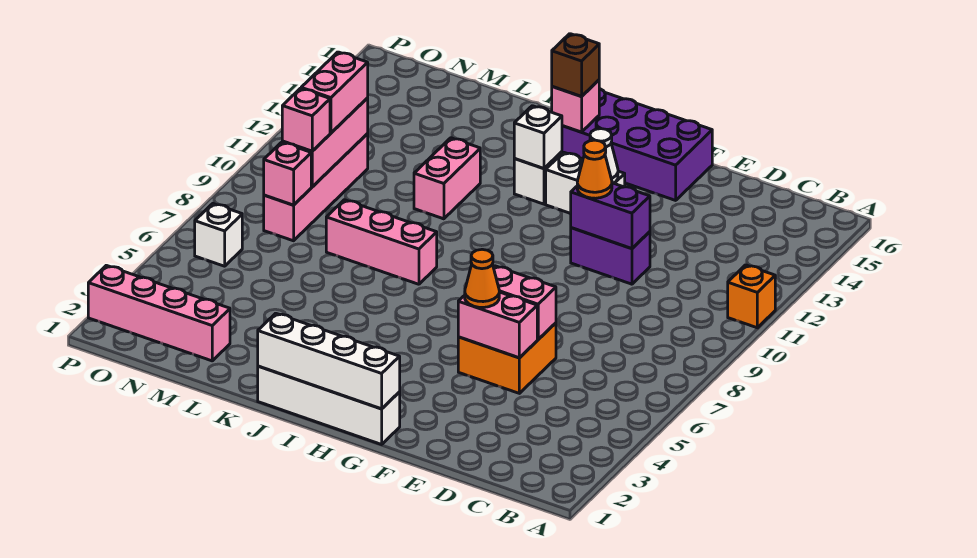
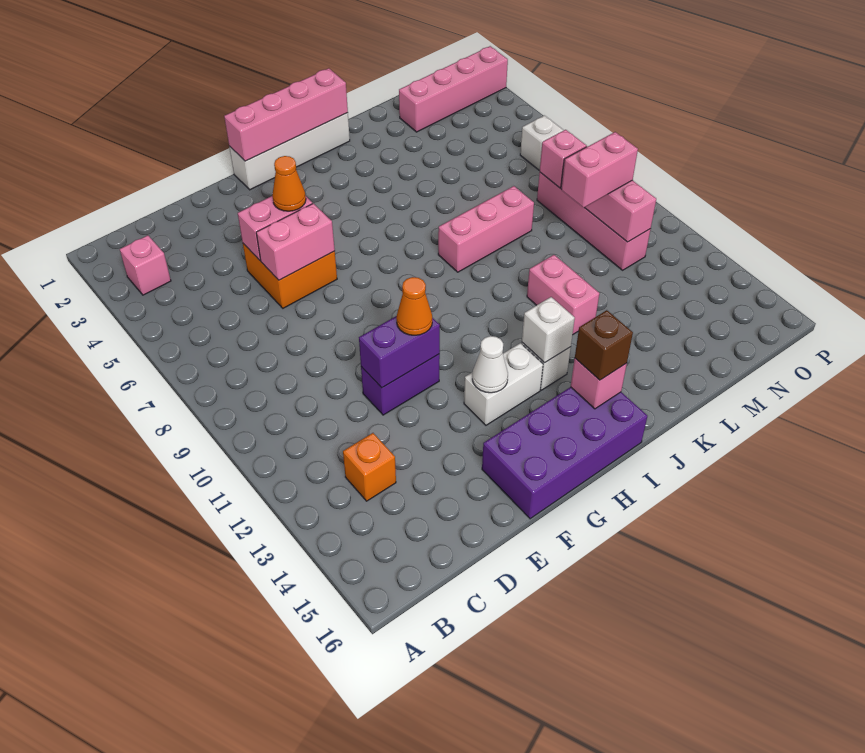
orange 1x1 brick [728,265,775,328] -> orange 1x1 brick moved to [343,433,396,501]
white 1x4 brick [258,313,400,409] -> pink 1x4 brick [224,68,348,161]
pink 1x1 brick [282,88,330,151] -> pink 1x1 brick moved to [120,235,171,295]
pink 1x2 brick [301,52,368,133] -> pink 1x2 brick turned to [561,132,638,208]

